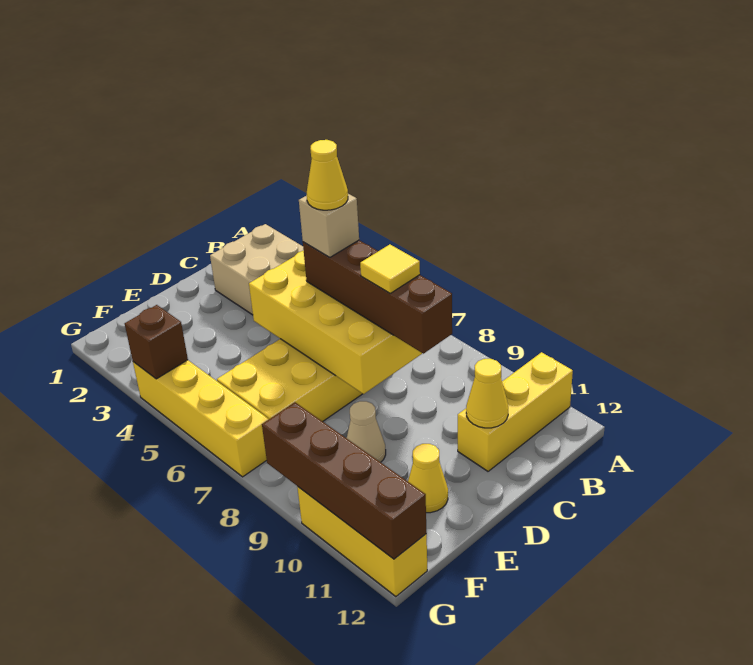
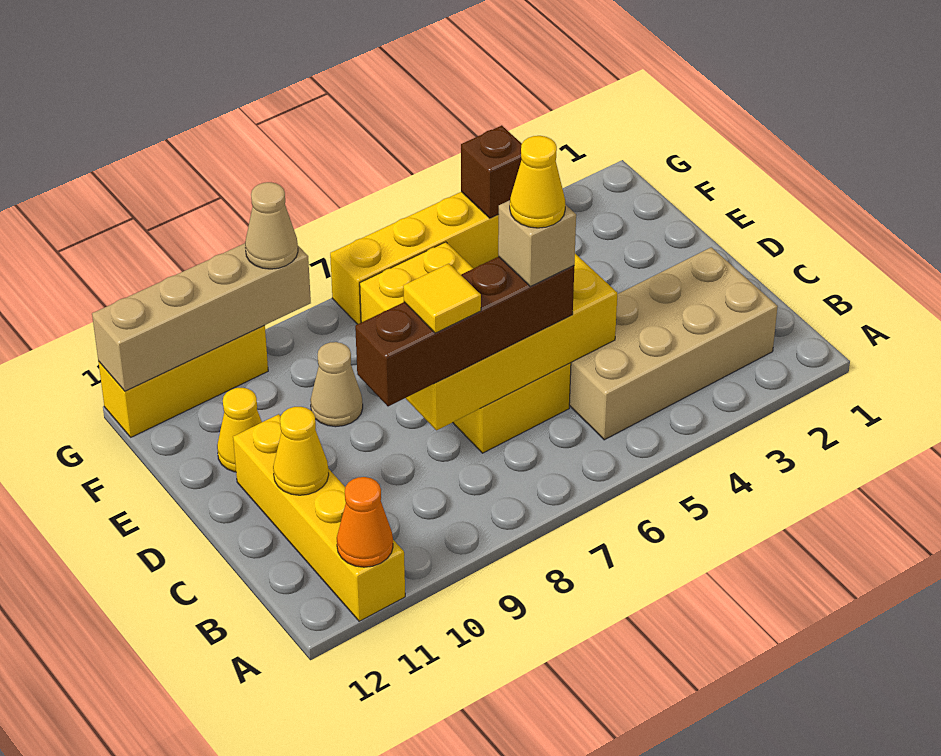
yellow 1x3 brick [458,352,573,471] -> yellow 1x4 brick [233,414,405,621]
none -> orange 1x1 cone [337,477,393,567]
brown 1x4 brick [262,402,427,559] -> tan 1x4 brick [92,243,311,391]
none -> tan 1x1 cone [245,182,298,269]

